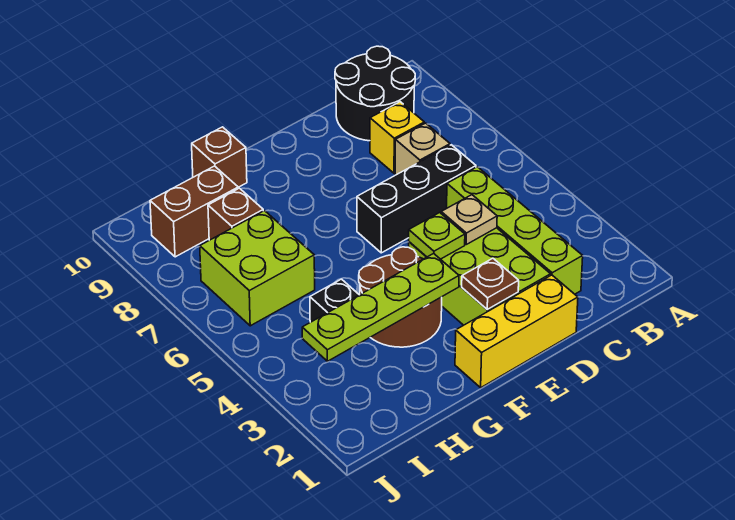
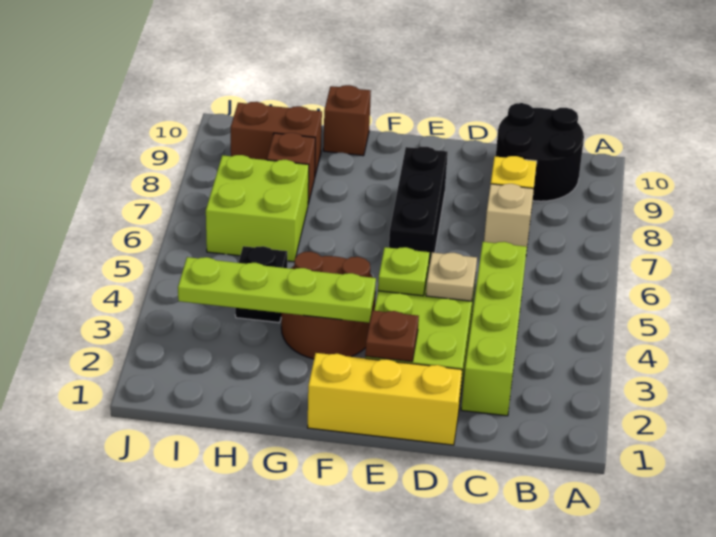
black 1x3 brick [357,145,476,253] -> black 1x3 brick turned to [389,147,448,266]

